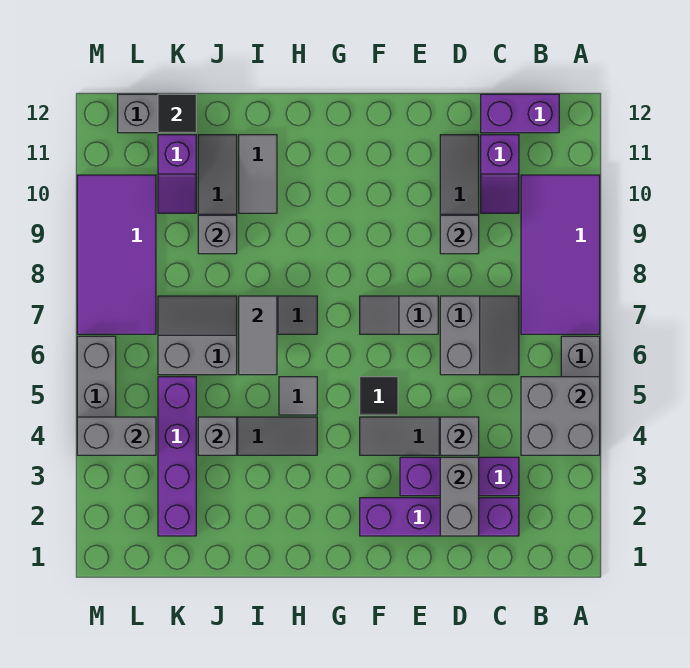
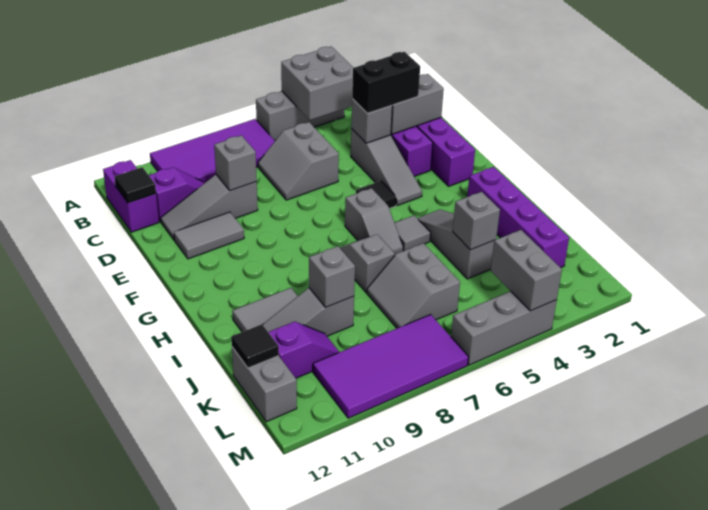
grey 2x2 slope [440,296,519,375] -> grey 2x2 slope turned to [258,122,339,200]
none -> black 1x1 tile [114,167,156,203]
none -> black 1x2 brick [352,52,420,113]
grey 1x2 slope [360,296,438,334] -> grey 1x2 slope moved to [345,188,403,256]
grey 1x2 tile [239,296,277,375] -> grey 1x2 tile moved to [174,212,244,259]
purple 1x4 brick [158,377,196,536] -> purple 1x4 brick turned to [467,167,569,268]

